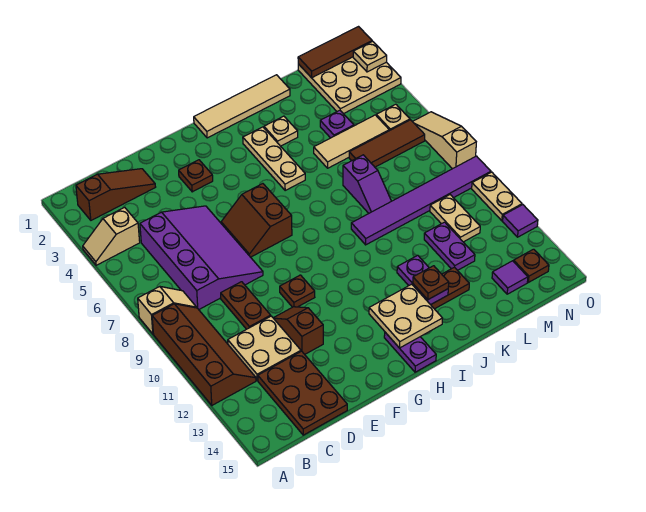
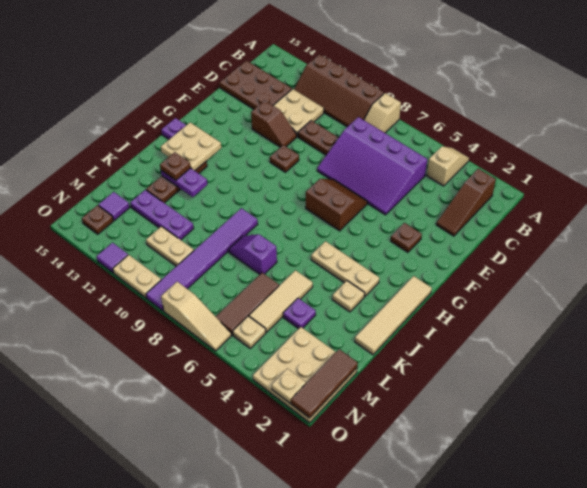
purple 1x2 plate [424,222,475,270] -> purple 1x3 plate [130,190,194,240]

